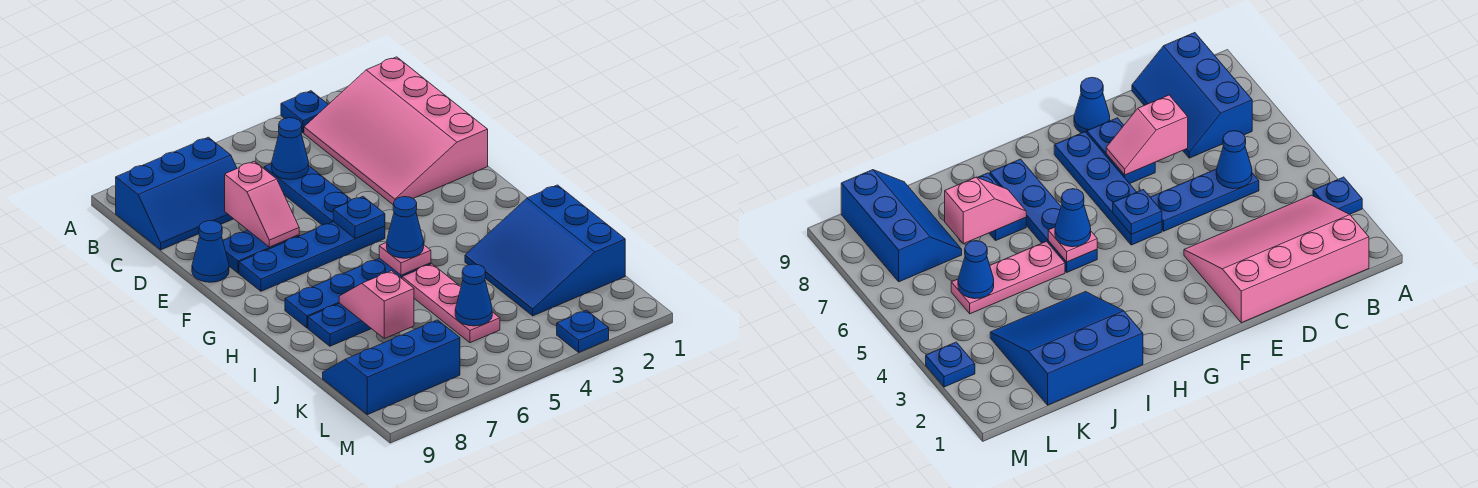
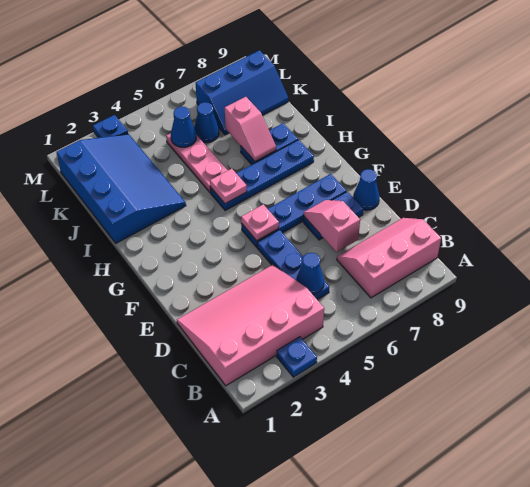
pink 3x4 slope [304,57,488,204] -> pink 3x4 slope turned to [177,265,324,386]
blue 2x3 slope [116,137,237,250] -> pink 2x3 slope [337,218,441,298]
blue 1x1 plate [333,197,385,239] -> pink 1x1 plate [241,204,279,241]
blue 1x1 cone [387,197,424,258] -> blue 1x1 cone moved to [194,102,219,143]
blue 3x3 slope [465,185,625,316] -> blue 3x4 slope [57,134,186,243]

